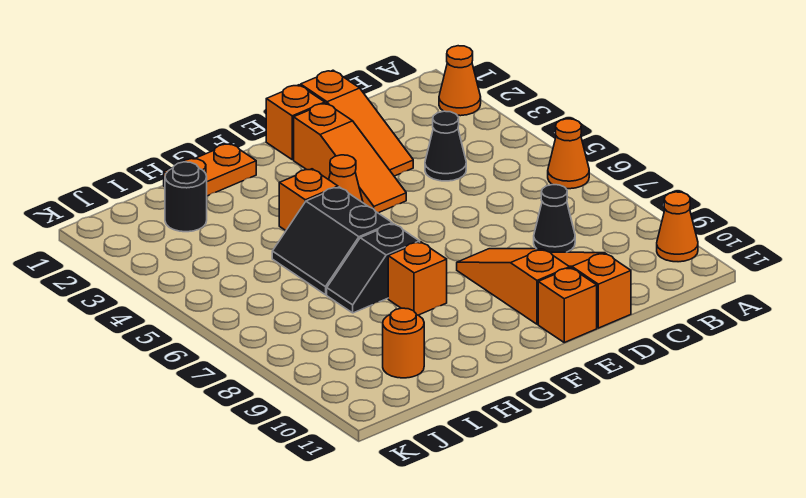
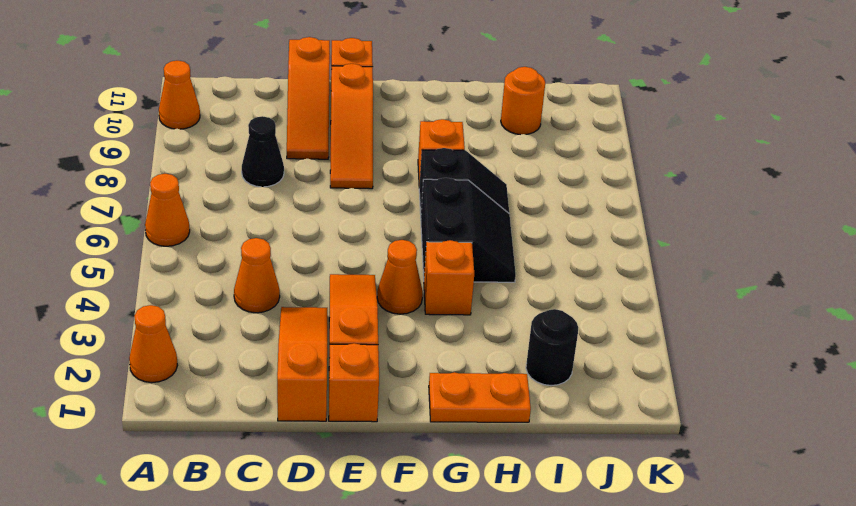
black 1x1 cone [425,111,466,181] -> orange 1x1 cone [234,238,280,313]

